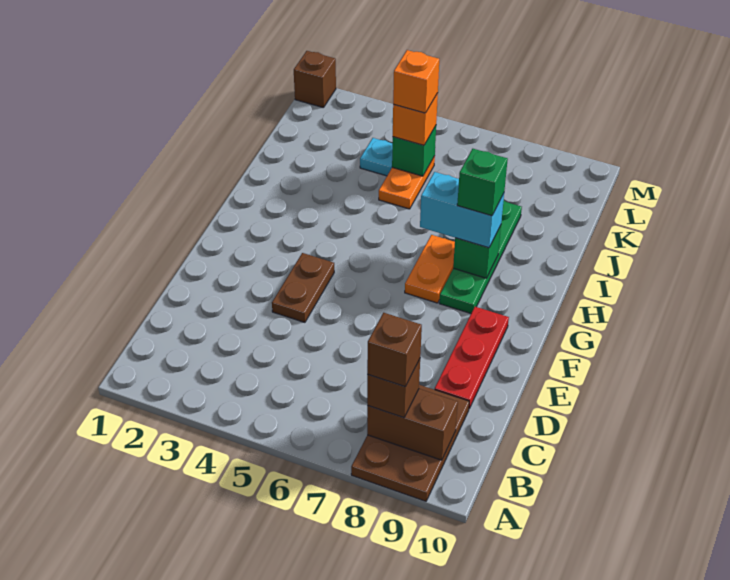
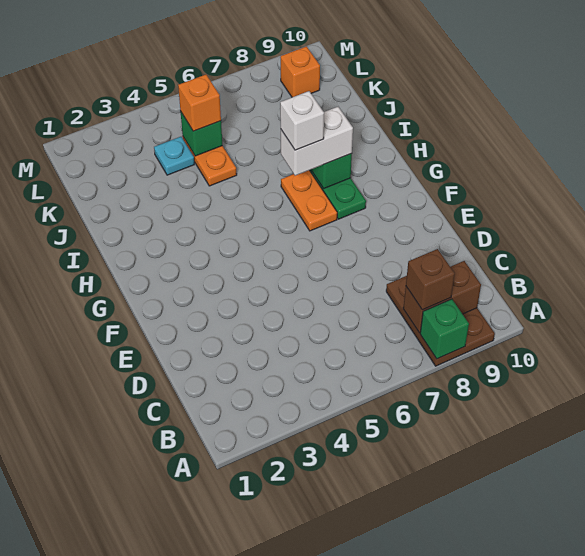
brown 1x1 brick [367,313,422,387] -> none
red 1x3 plate [435,307,509,408] -> none
brown 1x2 plate [272,253,334,322] -> none
cyan 1x2 brick [420,172,504,248] -> white 1x2 brick [281,107,353,176]
none -> white 1x1 brick [280,91,324,150]
green 1x1 brick [457,149,508,216] -> green 1x1 brick moved to [420,299,469,359]
orange 1x1 brick [393,50,439,113] -> orange 1x1 brick moved to [281,46,320,97]
brown 1x1 brick [294,51,336,108] -> none

